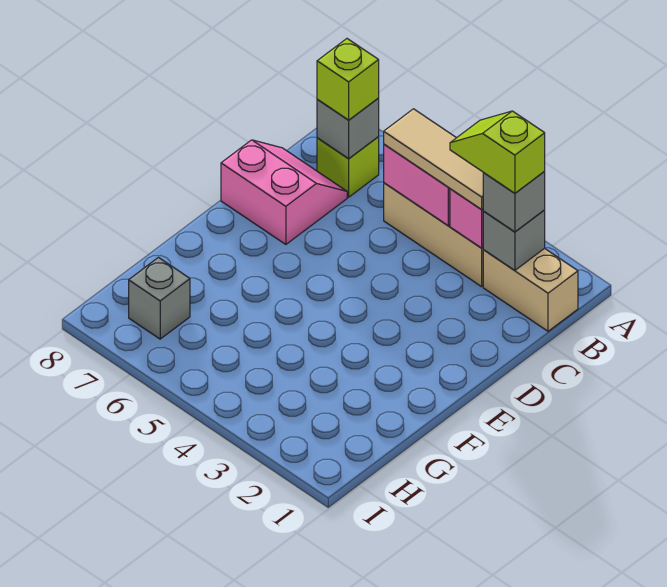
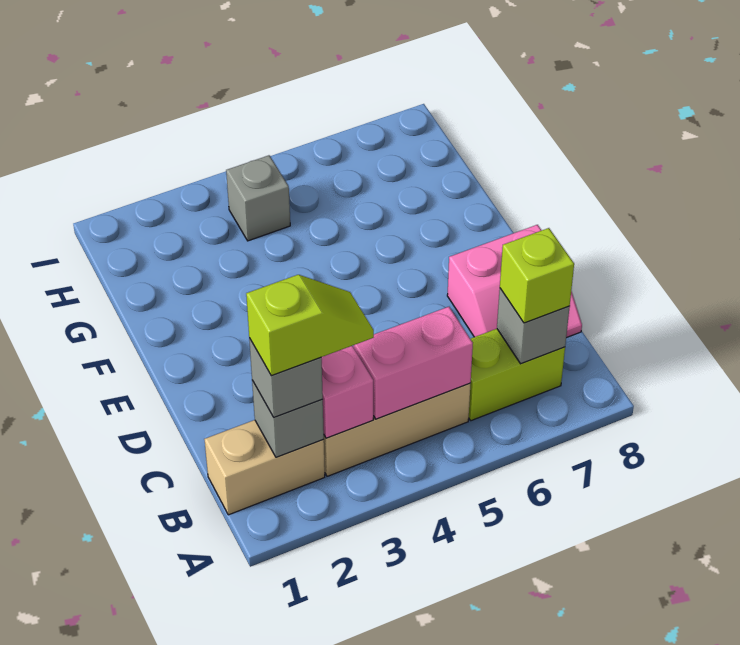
tan 1x3 tile [384,109,483,210] -> none
lime 1x1 brick [317,137,379,197] -> lime 1x2 brick [469,329,565,421]
grey 1x1 brick [129,258,190,339] -> grey 1x1 brick moved to [226,155,290,241]

